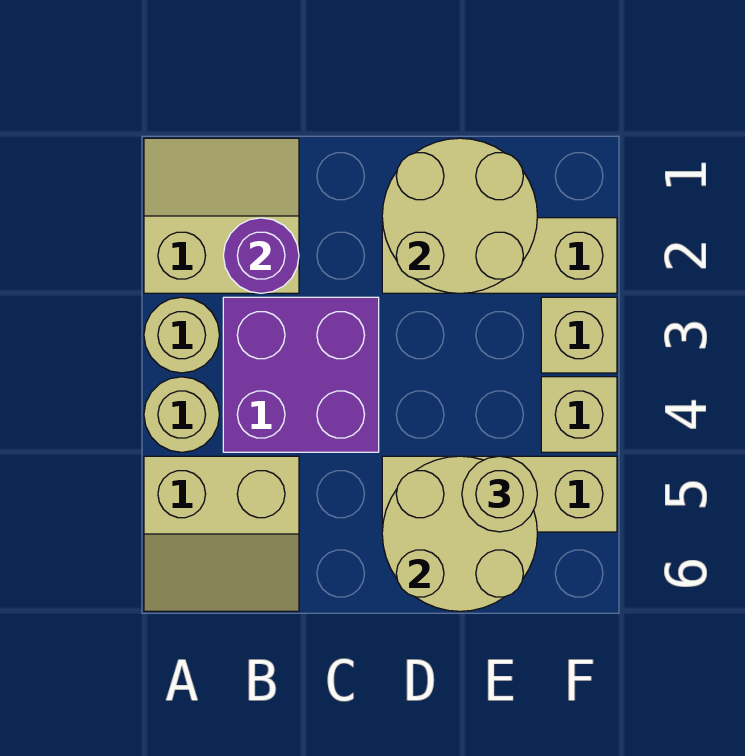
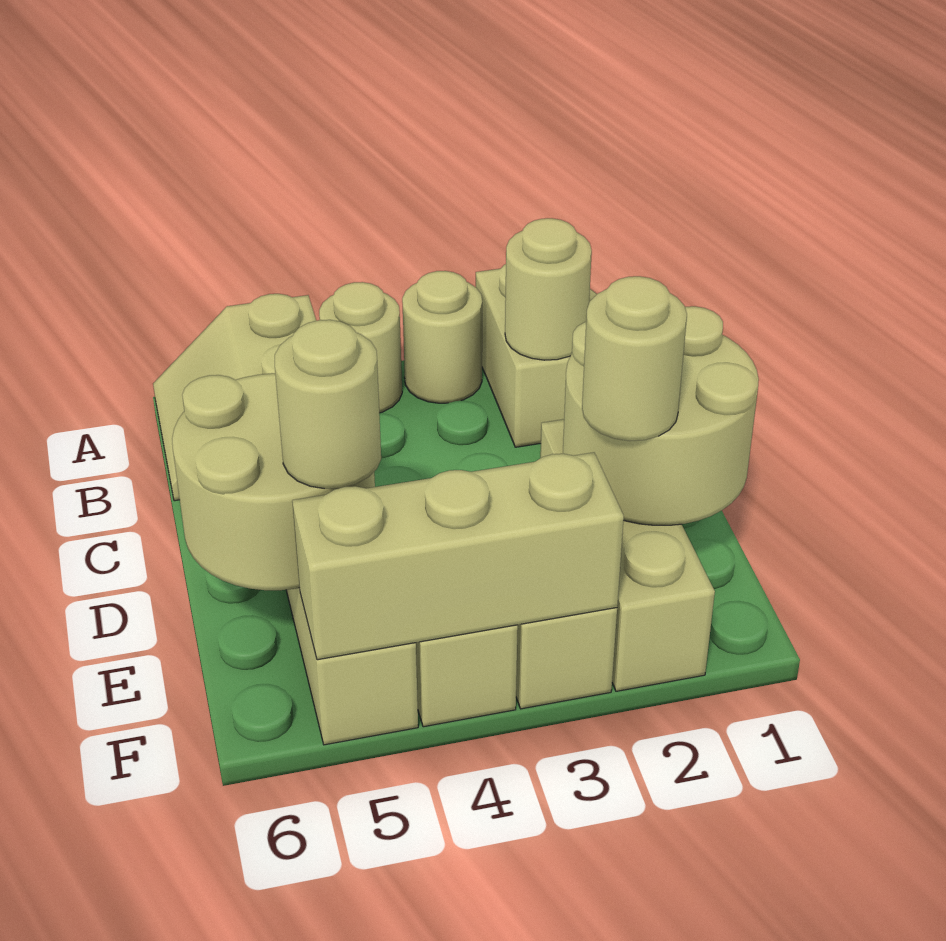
purple 1x1 round brick [223,218,299,293] -> tan 1x1 round brick [505,218,592,360]
purple 2x2 brick [223,297,379,452] -> none
none -> tan 1x1 round brick [582,276,687,441]
none -> tan 1x3 brick [292,452,624,660]

